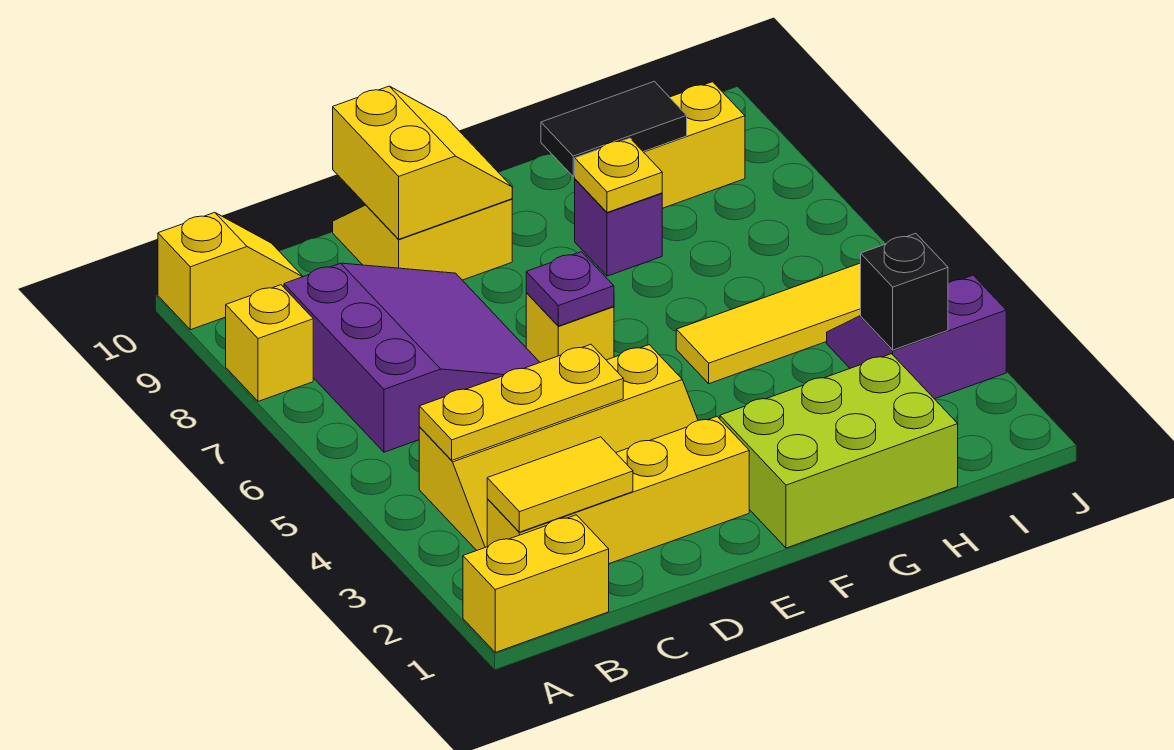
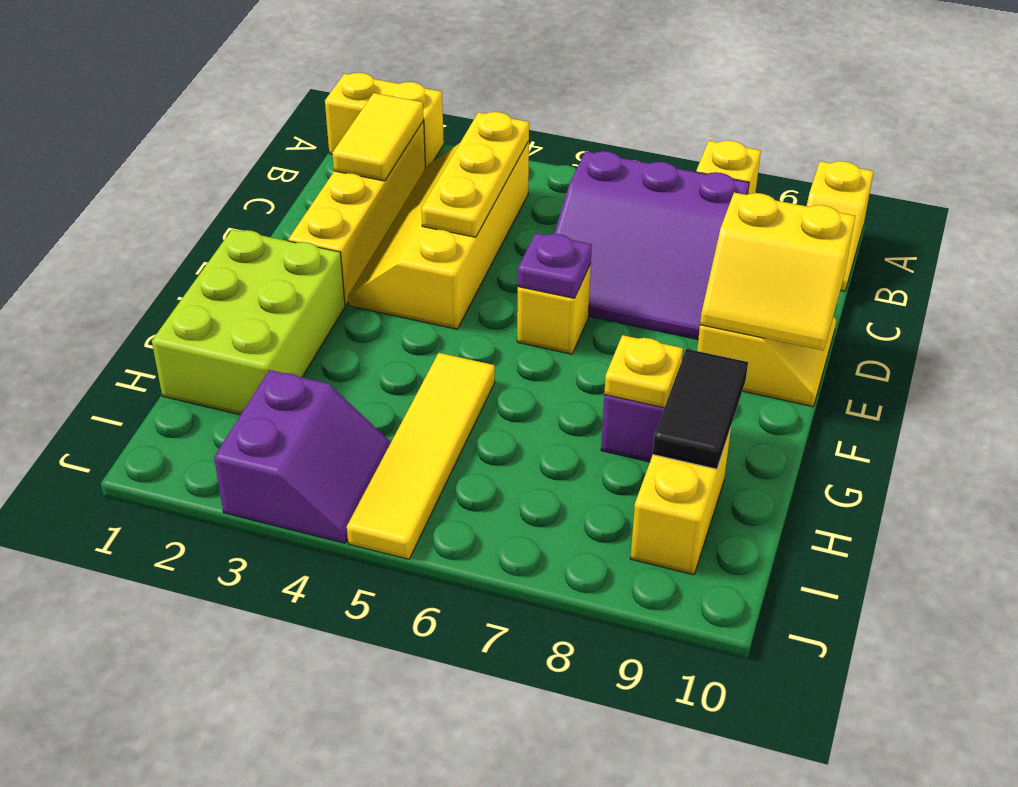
yellow 1x2 brick [463,515,609,652] -> yellow 1x2 brick turned to [325,73,444,169]
black 1x1 brick [861,233,948,350] -> none

